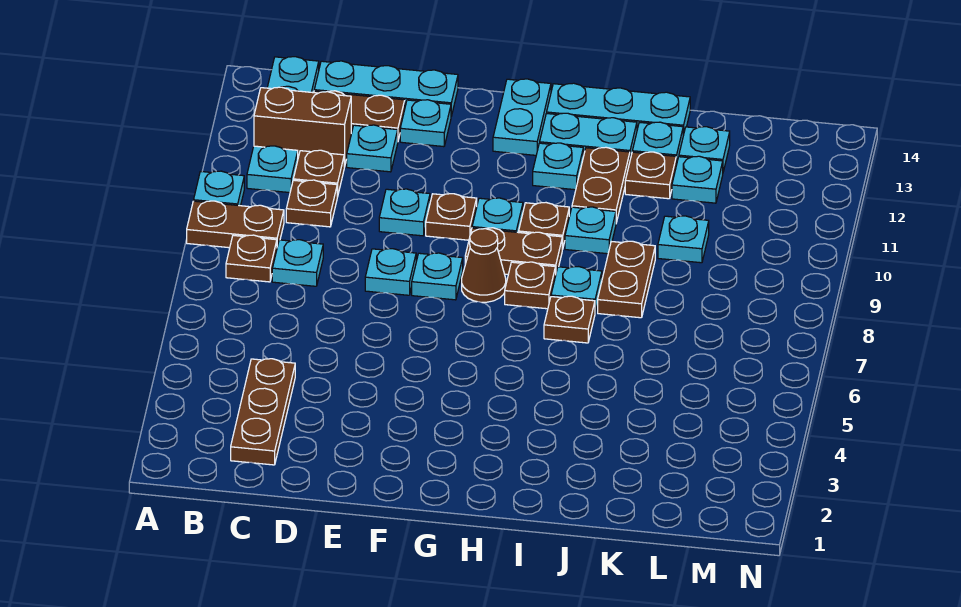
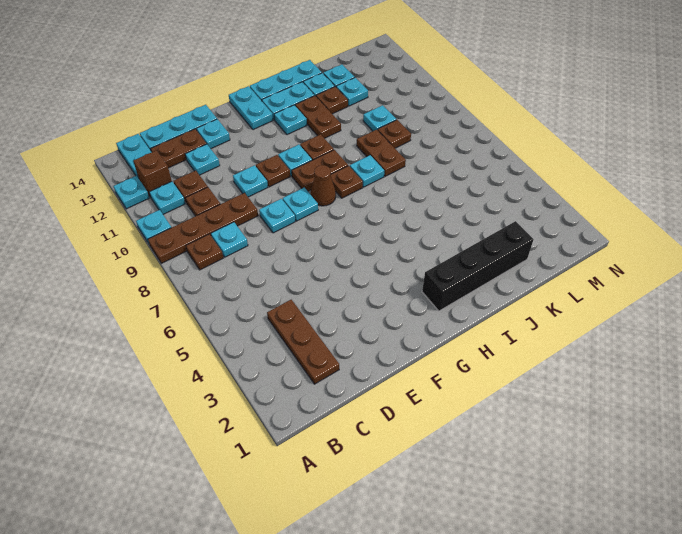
brown 1x2 plate [187,201,284,248] -> brown 1x4 plate [148,193,258,263]
brown 1x2 brick [254,87,351,167] -> brown 1x1 brick [134,150,172,196]
none -> black 1x4 brick [422,221,534,311]
brown 1x1 plate [544,296,595,343] -> brown 1x1 plate moved to [378,120,411,148]
cyan 1x1 plate [565,207,616,254] -> cyan 1x1 plate moved to [113,176,149,209]

